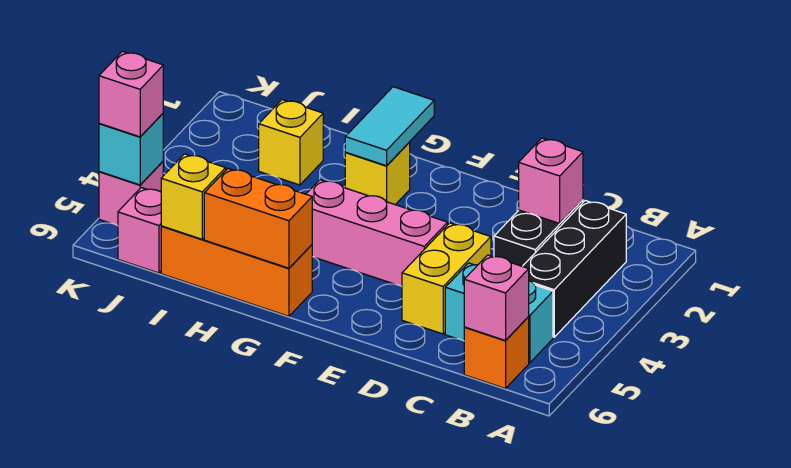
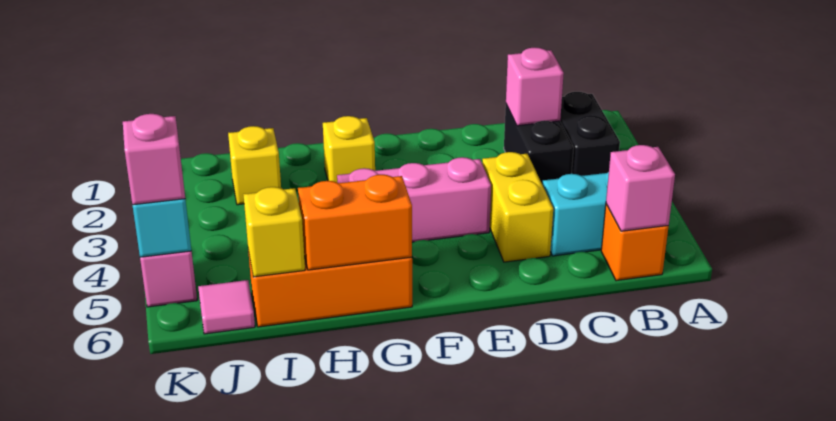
black 1x3 brick [523,201,626,337] -> black 1x2 brick [560,92,620,176]
cyan 1x2 tile [345,87,434,166] -> none
pink 1x1 brick [118,188,161,273] -> pink 1x1 tile [198,280,255,334]

